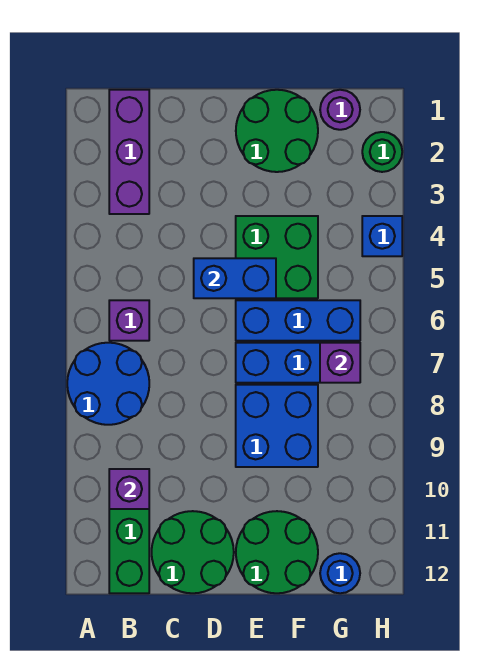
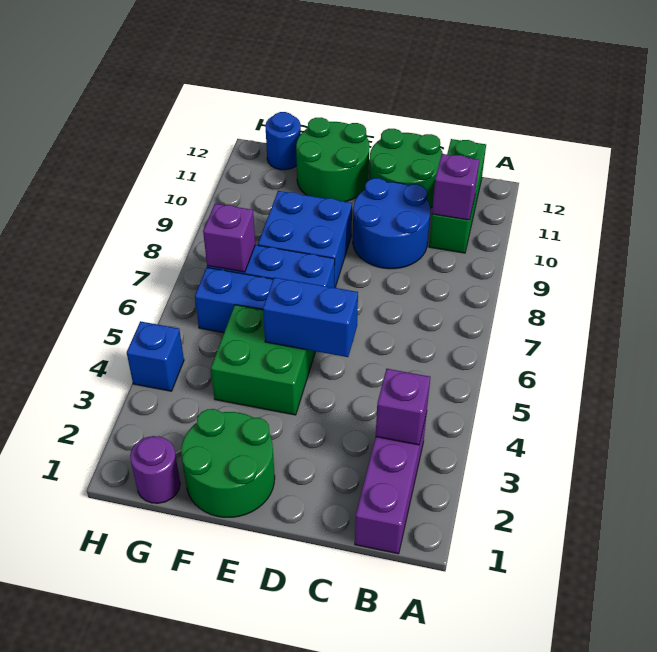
blue 2x2 round brick [67,343,149,425] -> blue 2x2 round brick moved to [353,178,430,269]
purple 1x1 brick [109,300,149,341] -> purple 1x1 brick moved to [376,369,430,445]
green 1x1 round brick [362,132,402,172] -> none

